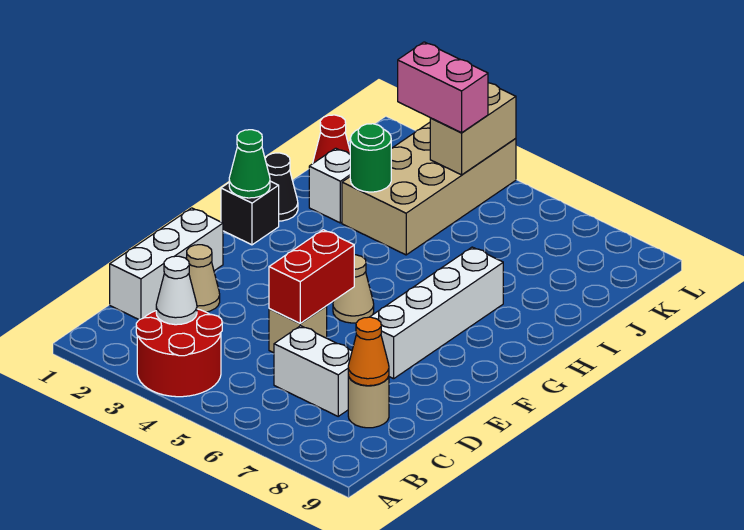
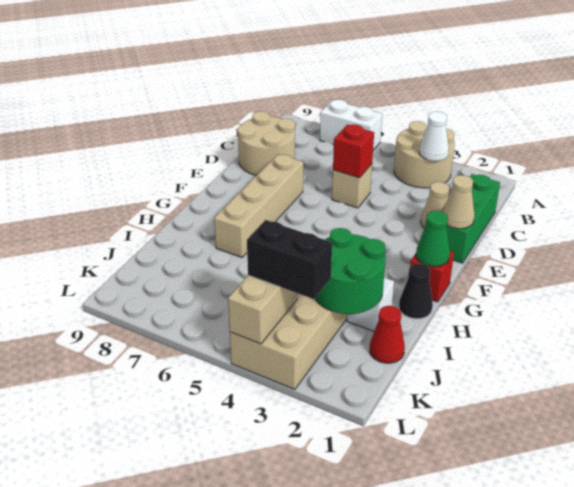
red 2x2 round brick [136,309,222,397] -> tan 2x2 round brick [394,121,455,188]
white 1x3 brick [110,208,223,320] -> green 1x3 brick [447,174,500,263]
white 1x2 brick [274,326,352,416] -> white 1x2 brick moved to [320,100,382,150]
tan 1x1 round brick [348,375,389,428] -> tan 2x2 round brick [237,111,295,176]
orange 1x1 cone [348,317,389,386] -> none
red 1x2 brick [269,230,354,323] -> red 1x1 brick [333,125,374,178]
white 1x4 brick [370,247,503,379] -> tan 1x4 brick [214,154,304,257]
tan 1x1 cone [333,255,374,323] -> tan 1x1 cone moved to [443,175,475,229]
black 1x1 brick [221,181,279,245] -> red 1x1 brick [410,251,454,302]
green 1x1 round brick [350,124,391,192] -> green 2x2 round brick [315,228,386,314]
pink 1x2 brick [398,42,488,133] -> black 1x2 brick [247,220,332,299]

